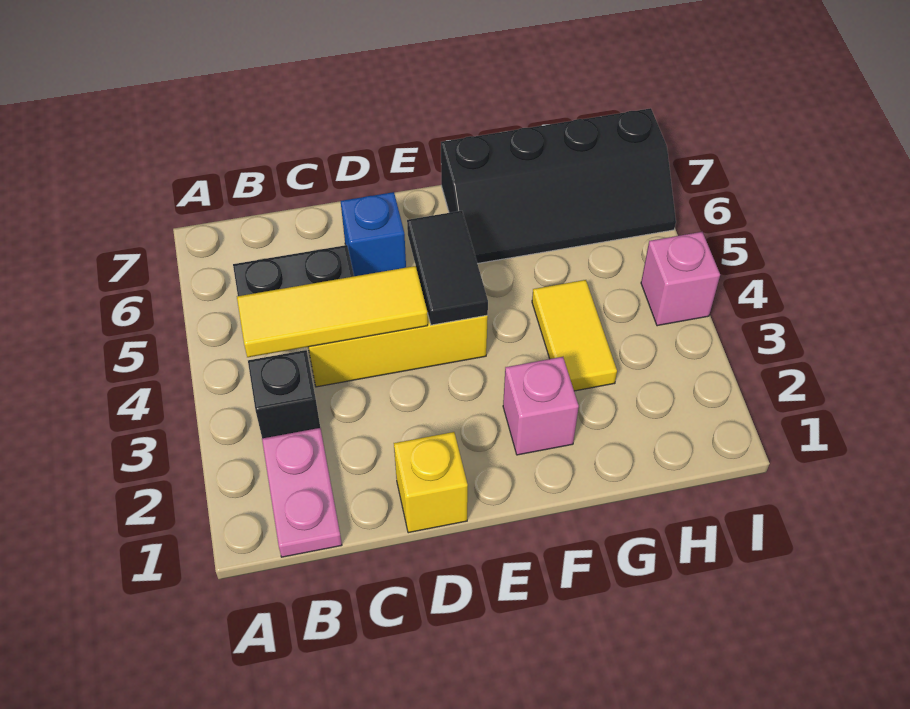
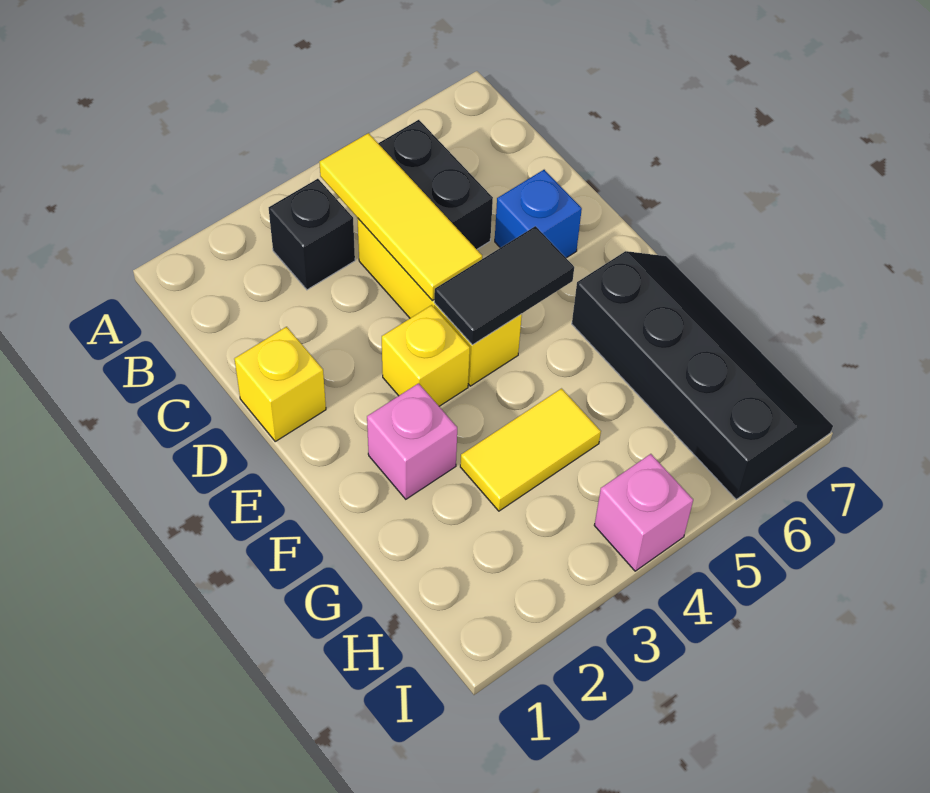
pink 1x2 plate [262,428,342,557] -> none
none -> yellow 1x1 brick [382,305,470,406]
black 2x4 slope [441,108,676,264] -> black 2x4 slope turned to [572,251,833,499]

